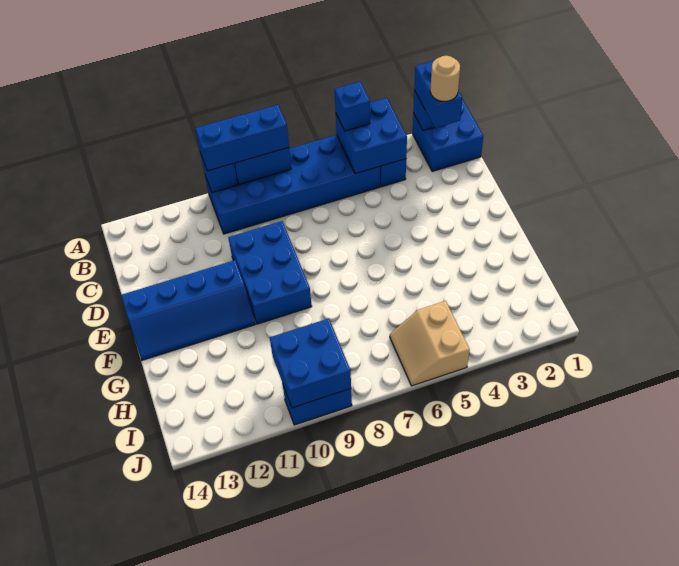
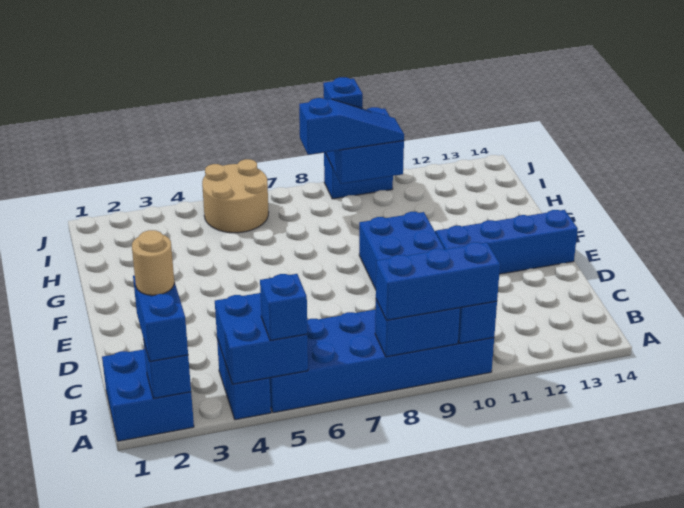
tan 2x2 slope [390,301,470,386] -> tan 2x2 round brick [202,159,269,233]
none -> blue 1x3 slope [299,98,404,155]
none -> blue 1x1 brick [323,77,363,108]

